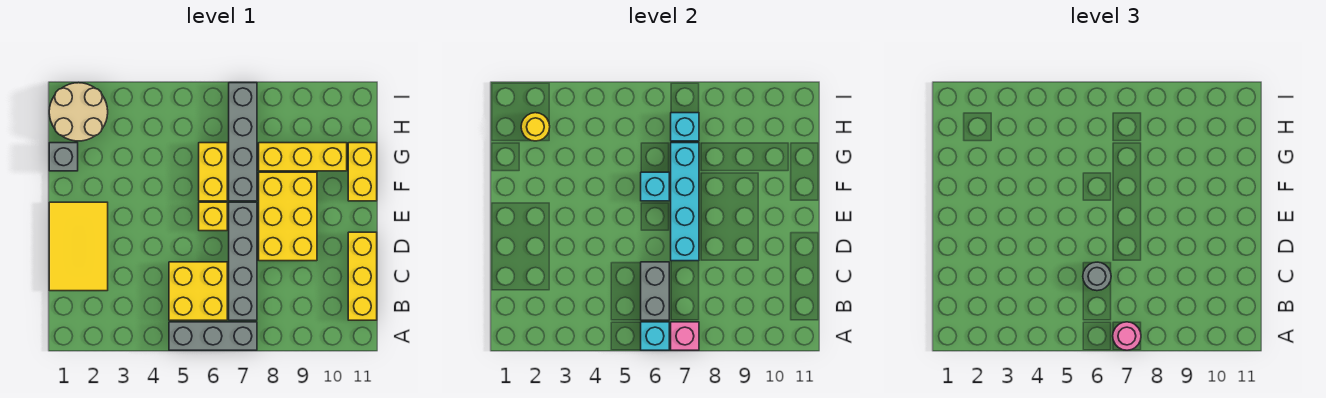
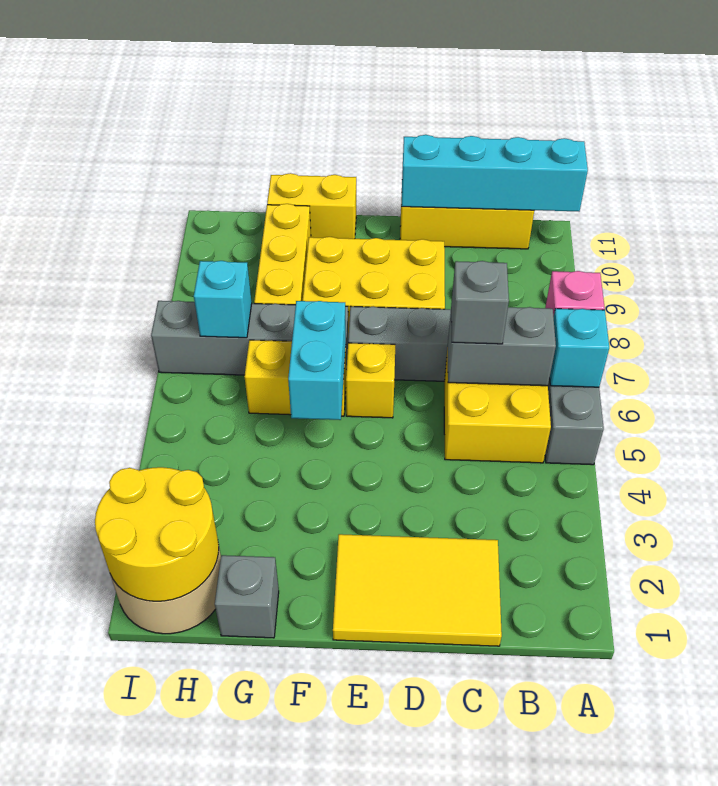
pink 1x1 round brick [1113,322,1141,350] -> none
grey 1x1 round brick [1083,262,1111,291] -> grey 1x1 brick [451,261,509,344]
cyan 1x4 brick [671,143,699,261] -> cyan 1x4 brick moved to [401,135,588,211]
cyan 1x1 brick [641,172,669,201] -> cyan 1x2 brick [288,301,346,420]
yellow 1x1 round brick [521,113,550,141] -> yellow 2x2 round brick [95,467,219,601]

